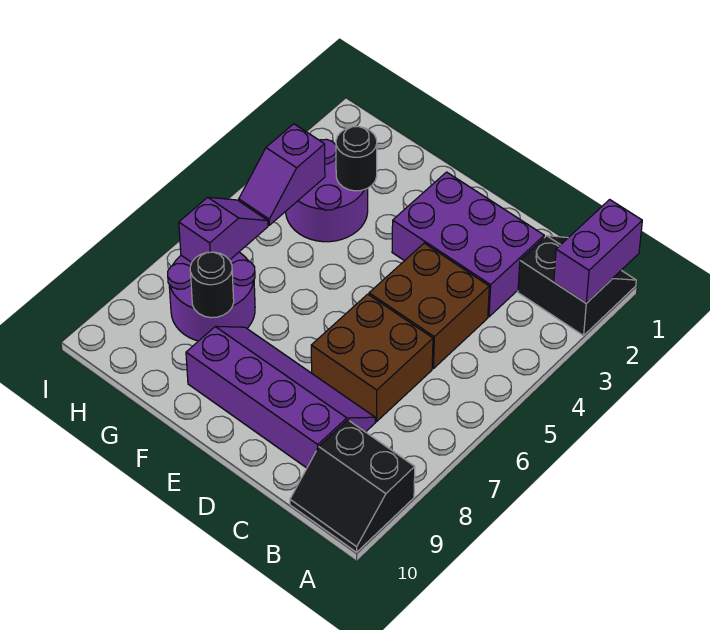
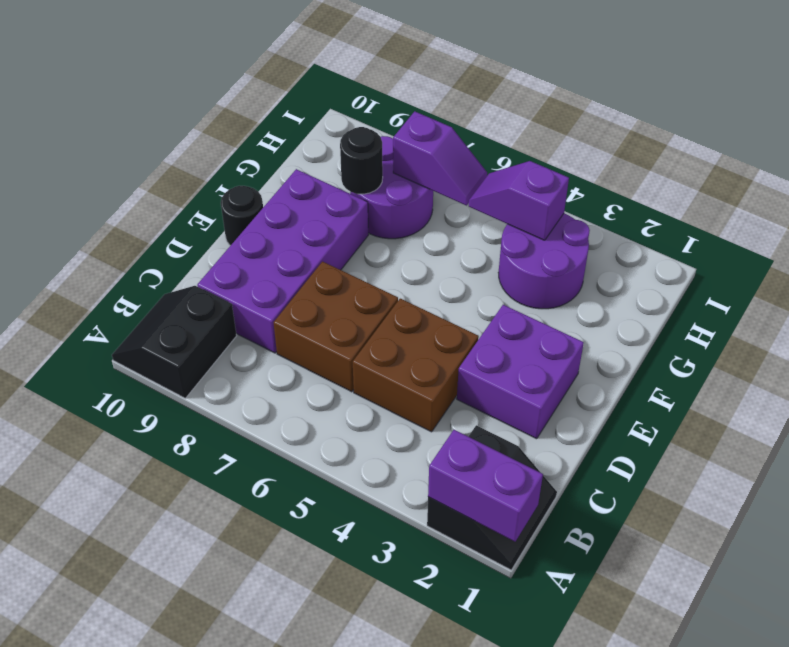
purple 2x3 brick [392,172,544,317] -> purple 2x2 brick [457,305,584,439]
purple 2x4 slope [186,326,375,468] -> purple 2x4 brick [197,169,369,353]
black 1x1 round brick [336,126,377,191] -> black 1x1 round brick moved to [221,186,263,246]

